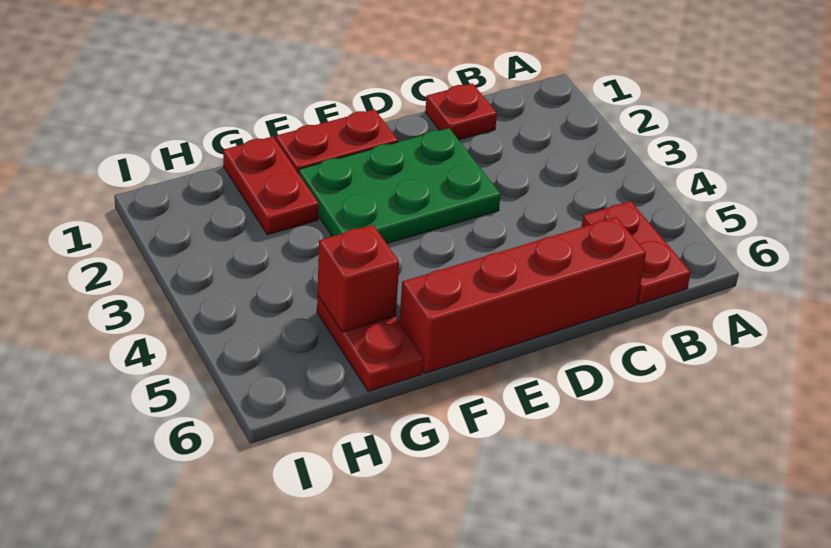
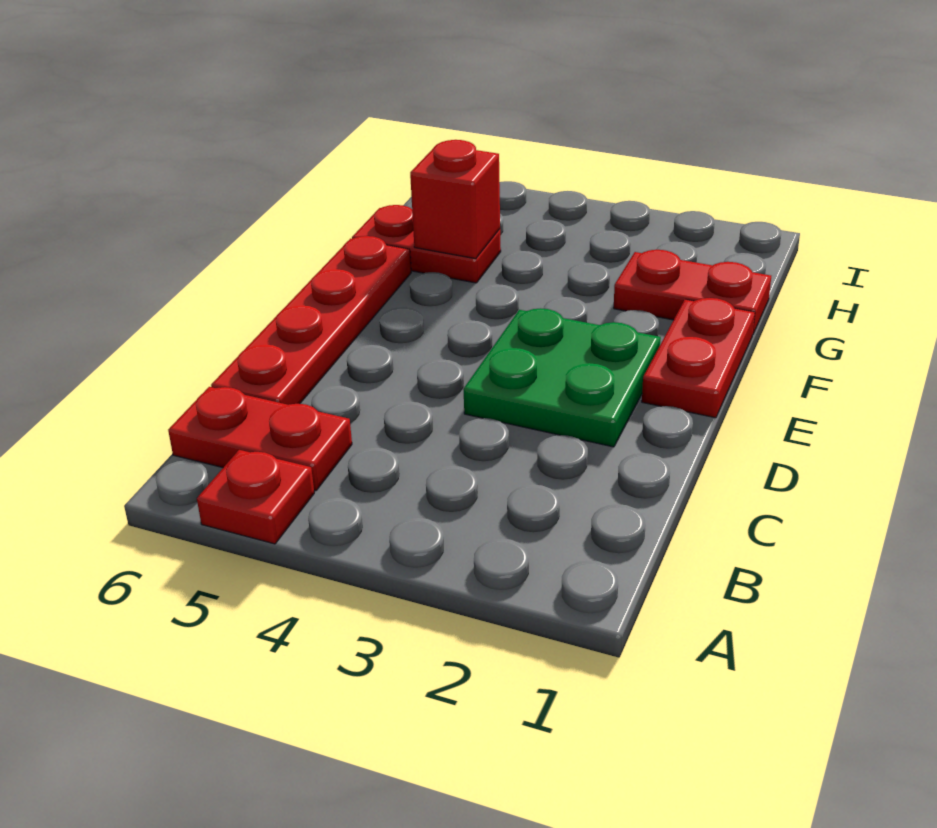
red 1x1 plate [425,83,497,140] -> red 1x1 plate moved to [197,450,314,544]
red 1x4 brick [399,217,646,373] -> red 1x4 plate [211,236,411,405]
green 2x3 plate [298,128,501,244] -> green 2x2 plate [463,308,661,447]

